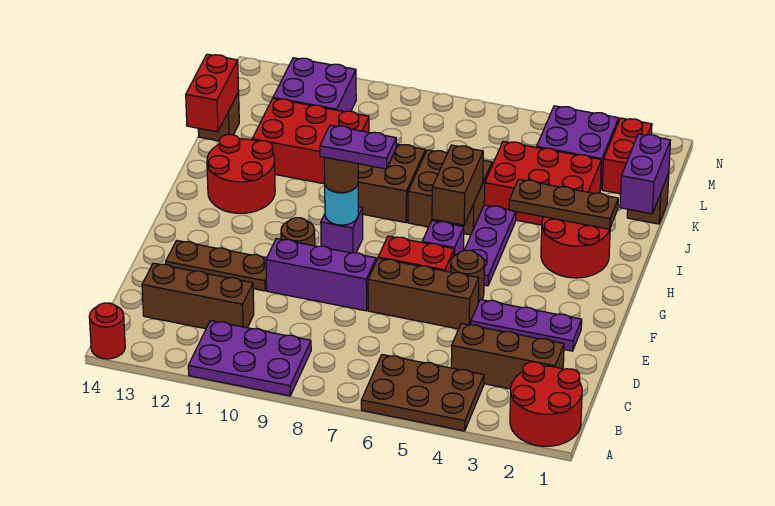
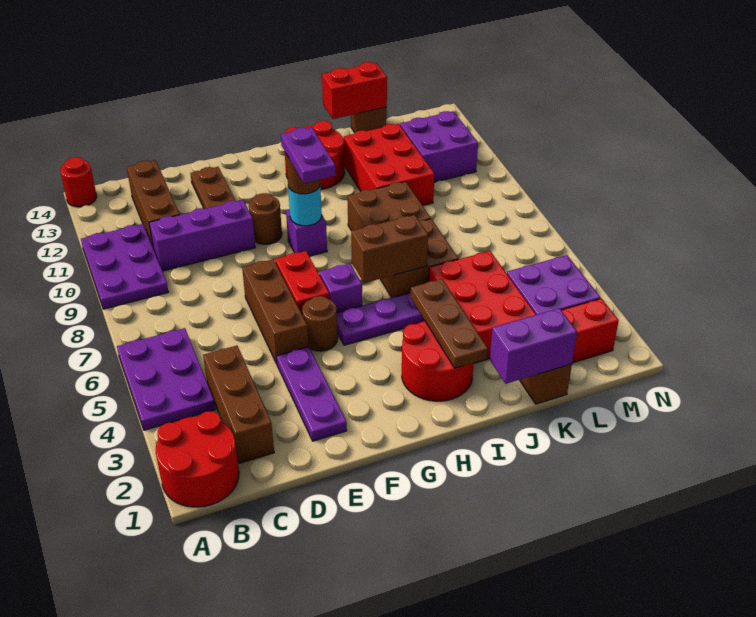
brown 2x3 plate [361,355,484,431] -> purple 2x3 plate [117,328,215,430]
purple 1x3 brick [266,239,376,311] -> purple 1x3 brick turned to [149,200,255,271]

